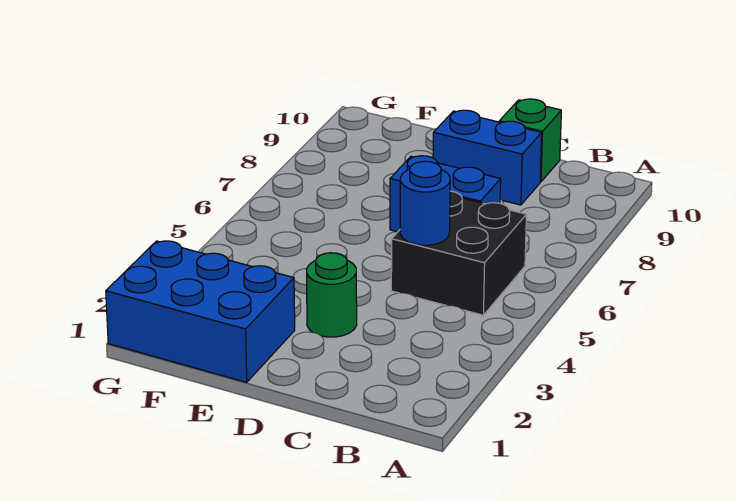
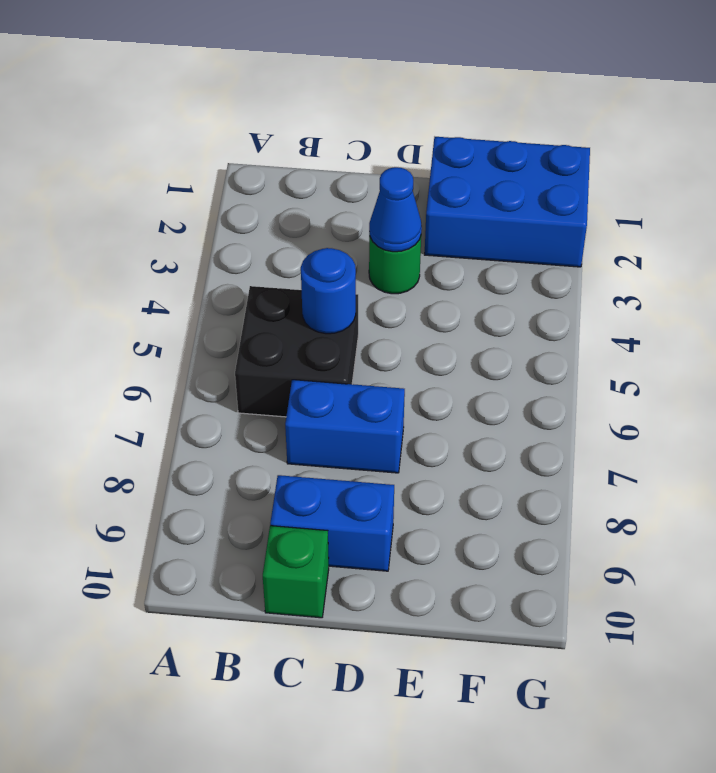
none -> blue 1x1 cone [369,167,422,252]

